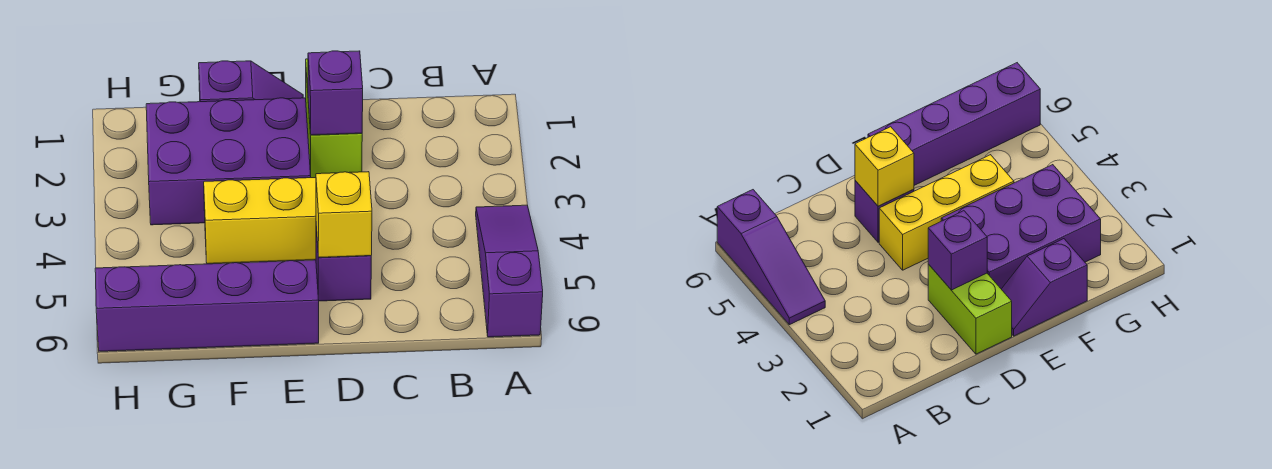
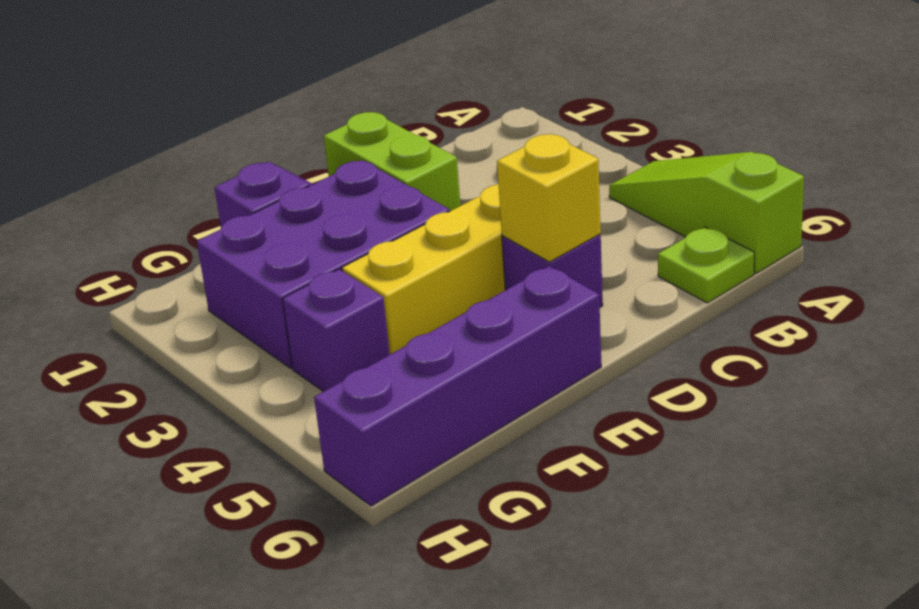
purple 1x3 slope [476,205,543,337] -> lime 1x3 slope [609,152,804,273]
none -> lime 1x1 plate [658,227,754,303]
purple 1x1 brick [308,51,363,135] -> purple 1x1 brick moved to [283,269,390,392]

